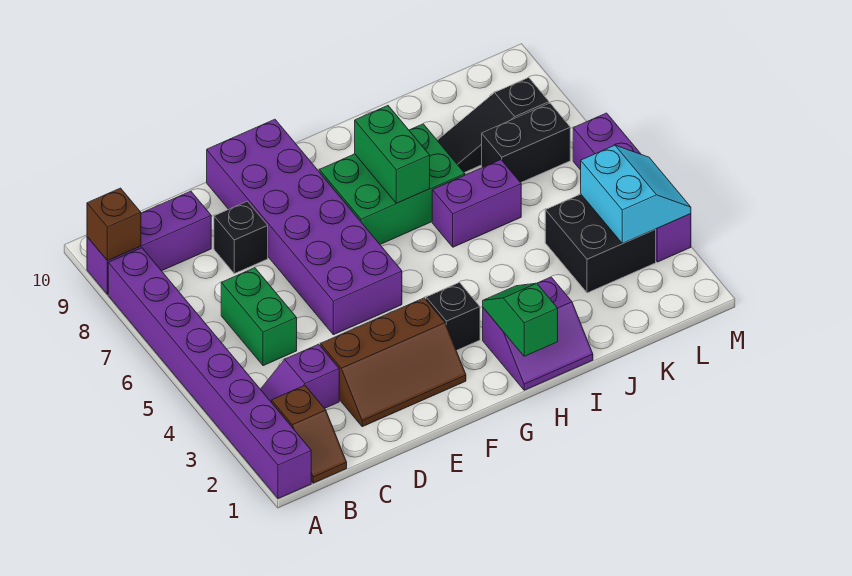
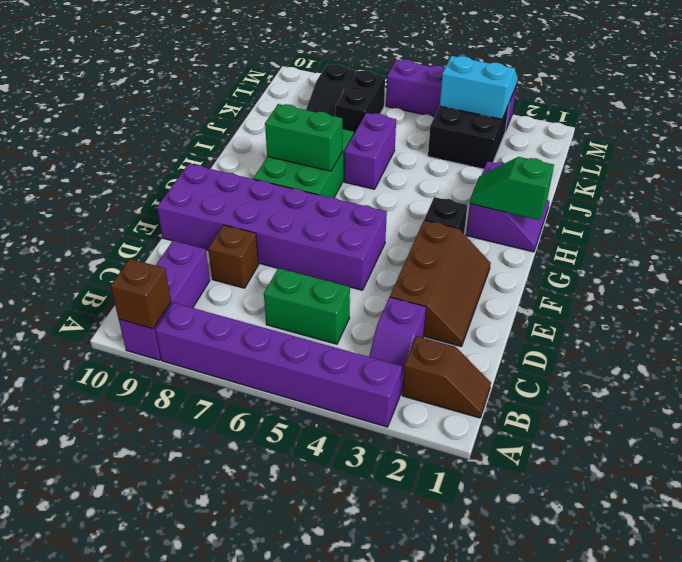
purple 1x8 brick [108,248,311,499] -> purple 1x6 brick [155,303,402,427]
black 1x1 brick [214,201,268,274] -> brown 1x1 brick [208,225,259,288]

